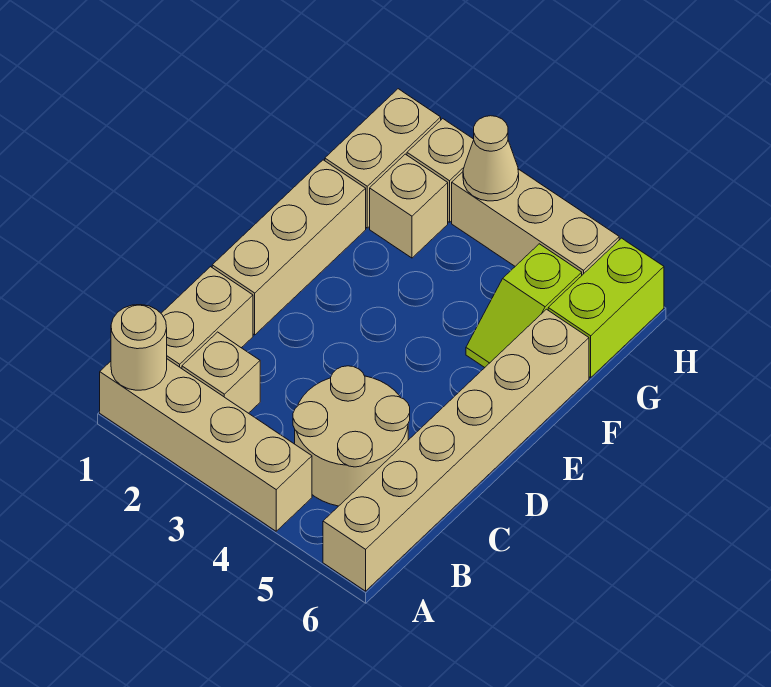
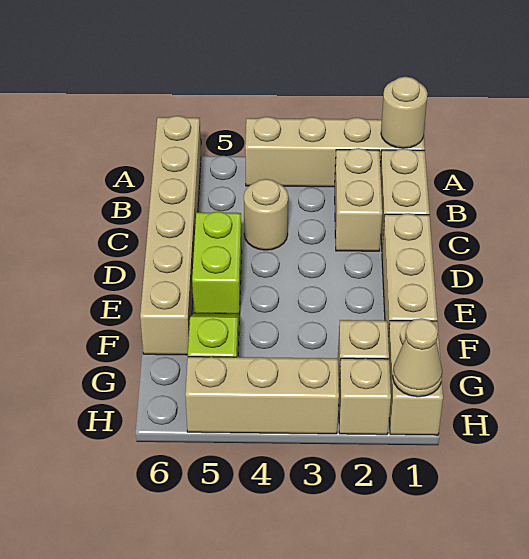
tan 1x1 brick [182,332,260,413] -> tan 1x2 brick [335,148,382,251]
tan 2x2 round brick [293,366,410,506] -> tan 1x1 round brick [244,179,288,250]
lime 1x2 brick [548,238,664,377] -> lime 1x2 brick moved to [192,212,242,315]
tan 1x1 cone [463,116,519,201] -> tan 1x1 cone moved to [393,318,442,397]

